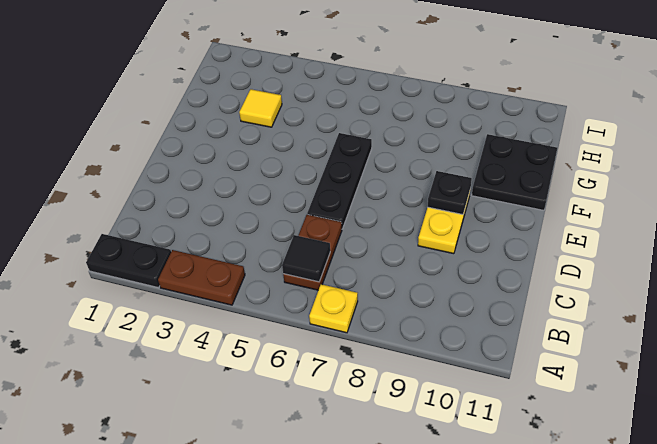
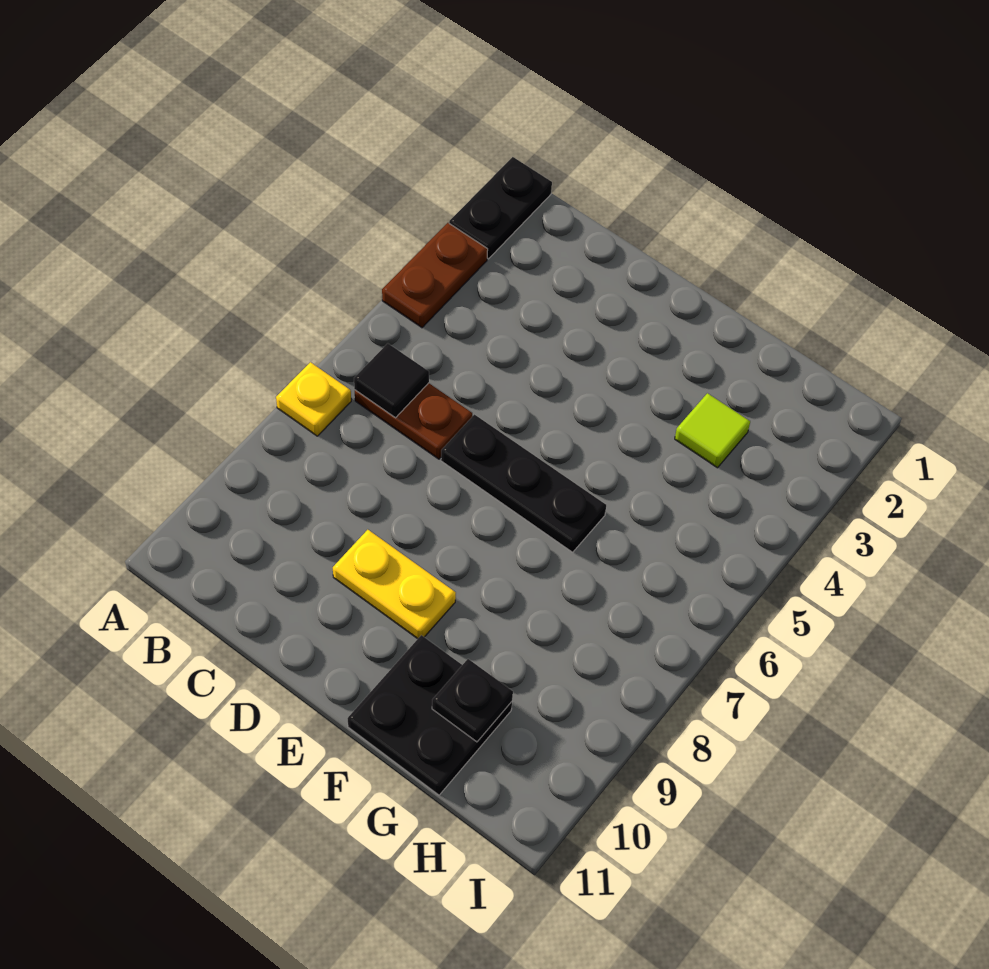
black 1x1 plate [428,171,472,214] -> black 1x1 plate moved to [432,659,513,742]
yellow 1x1 tile [239,89,282,127] -> lime 1x1 tile [675,393,750,468]

